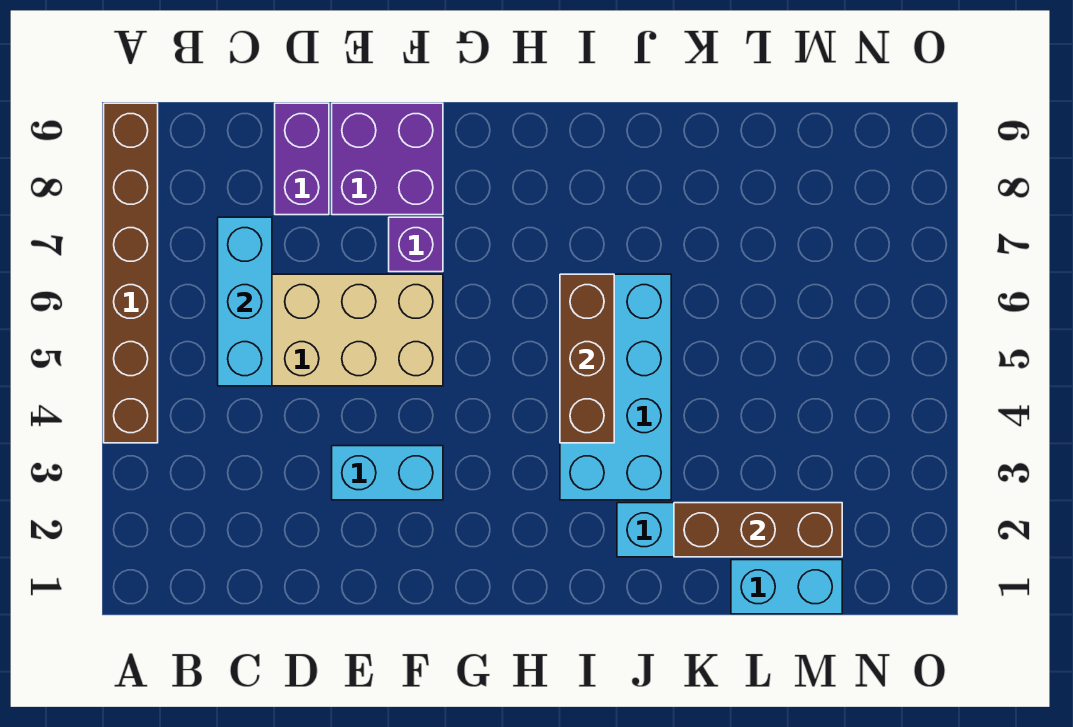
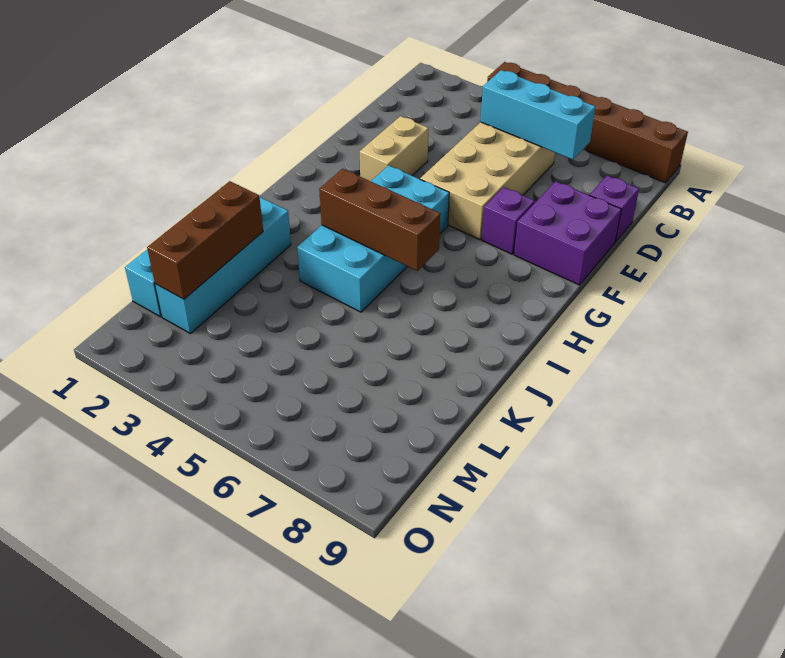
purple 1x2 brick [275,103,329,215] -> purple 1x1 brick [590,176,639,242]
cyan 1x2 brick [332,446,443,500] -> tan 1x2 brick [360,116,428,181]
cyan 2x4 brick [560,274,671,500] -> cyan 2x4 brick turned to [297,166,449,312]

